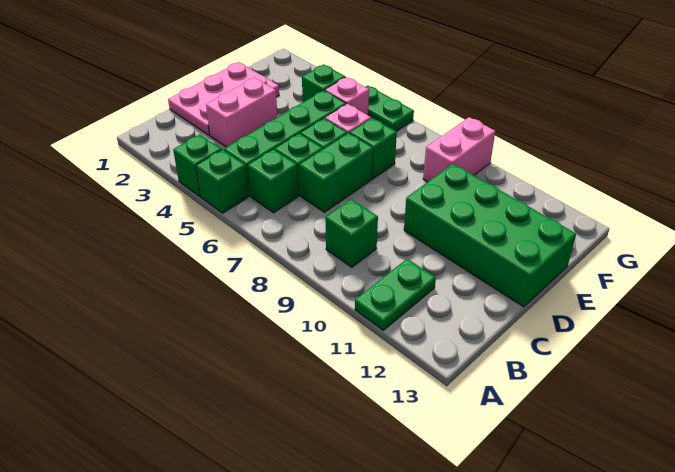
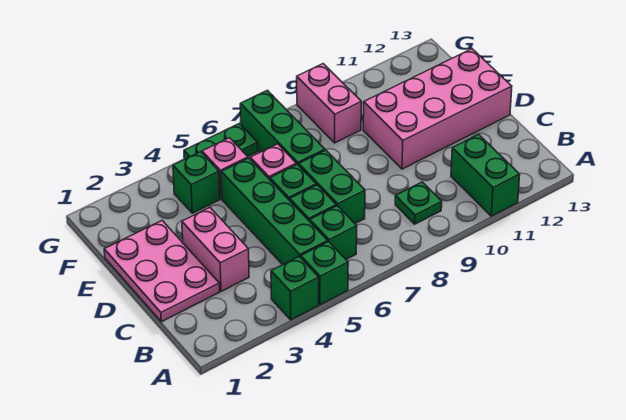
green 1x2 plate [355,259,436,330] -> green 1x2 brick [451,134,520,216]
green 1x1 brick [326,199,378,267] -> green 1x1 plate [395,182,442,224]
green 2x4 brick [404,164,576,307] -> pink 2x4 brick [363,49,512,169]
green 1x1 brick [350,118,397,179] -> green 1x3 brick [240,90,325,165]

